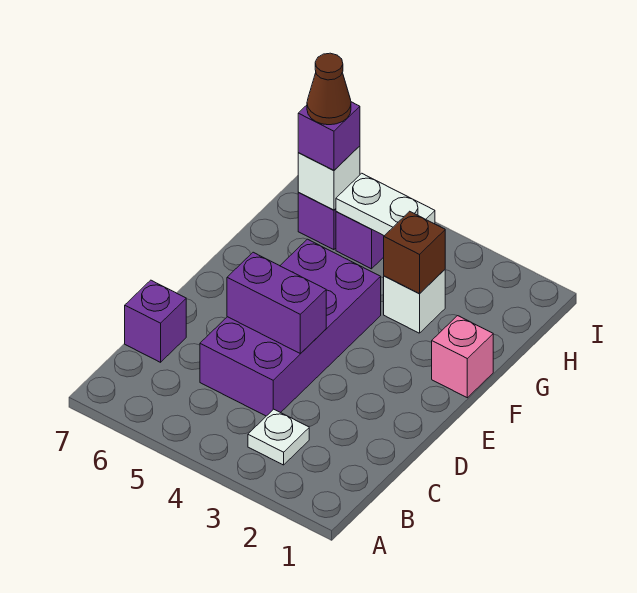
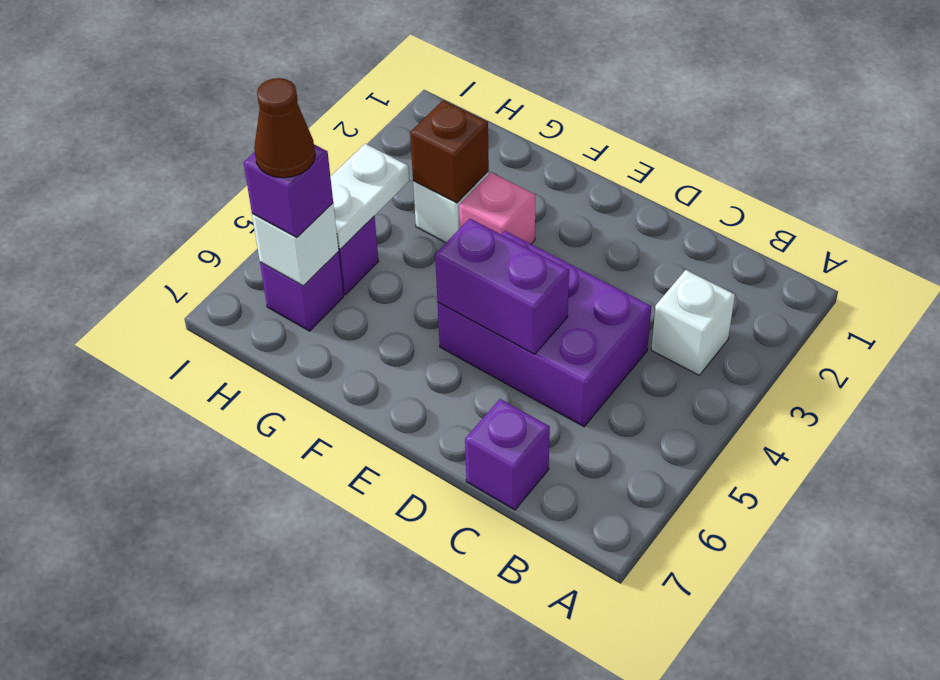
white 1x1 plate [248,409,309,465] -> white 1x1 brick [651,270,735,375]
purple 2x4 brick [200,239,381,416] -> purple 2x3 brick [438,231,652,427]
purple 1x2 brick [227,252,326,354] -> purple 1x2 brick turned to [435,219,569,354]
pink 1x1 brick [432,316,493,398] -> pink 1x1 brick moved to [459,173,536,244]

